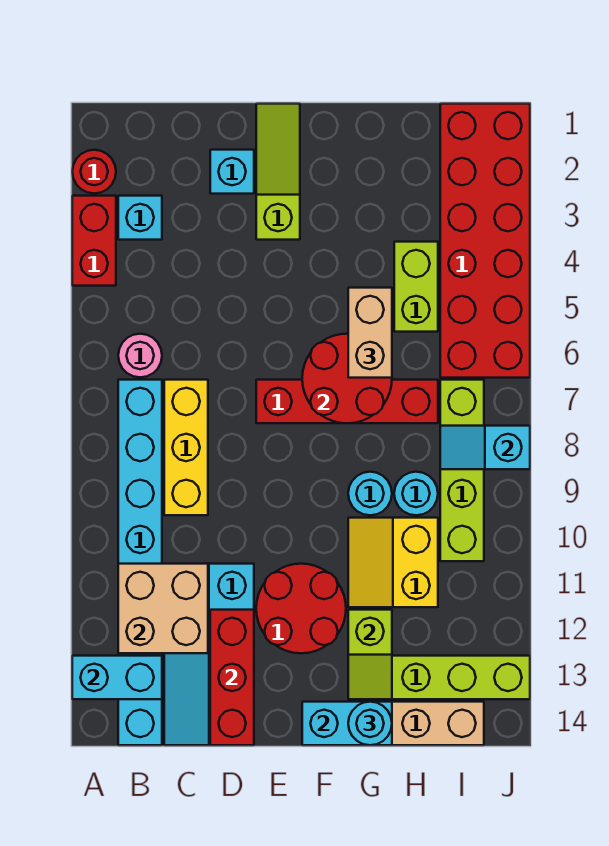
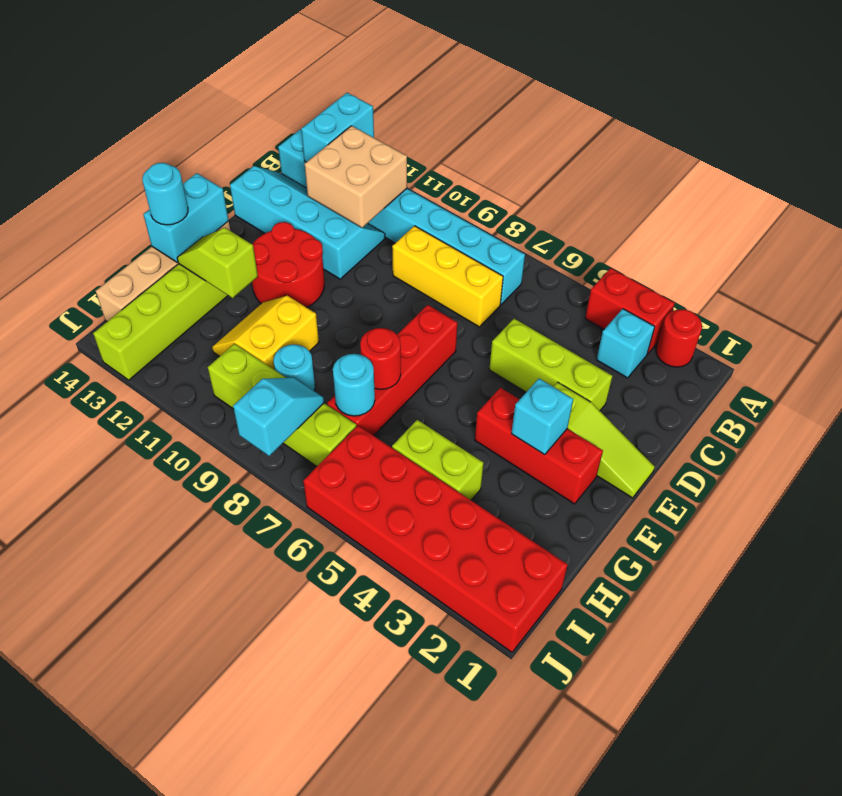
pink 1x1 round brick [118,334,162,377] -> none
cyan 1x1 brick [210,150,254,194] -> cyan 1x1 brick moved to [511,379,573,455]
none -> lime 1x3 brick [489,319,612,411]
red 1x3 brick [210,610,254,745] -> red 1x3 brick moved to [475,388,603,504]
red 2x2 round brick [302,334,392,423] -> red 1x1 round brick [360,328,401,389]
tan 1x2 brick [348,288,392,378] -> none
cyan 1x1 round brick [348,472,392,515] -> cyan 1x1 round brick moved to [333,354,375,416]
yellow 2x2 slope [348,518,438,607] -> yellow 2x2 slope turned to [212,296,319,370]

